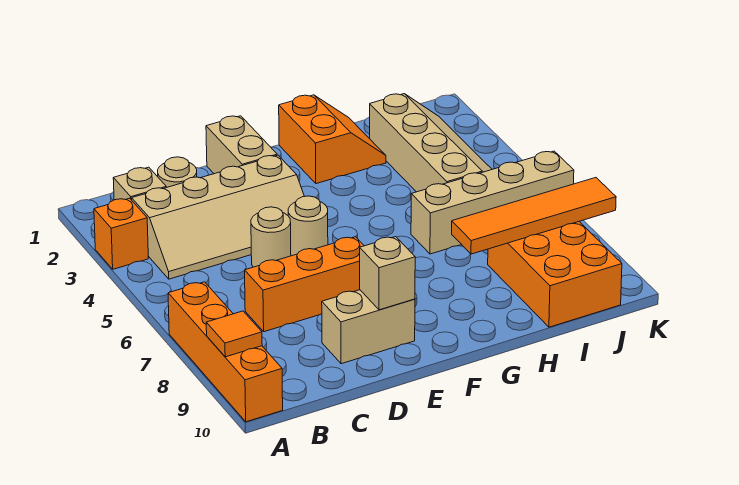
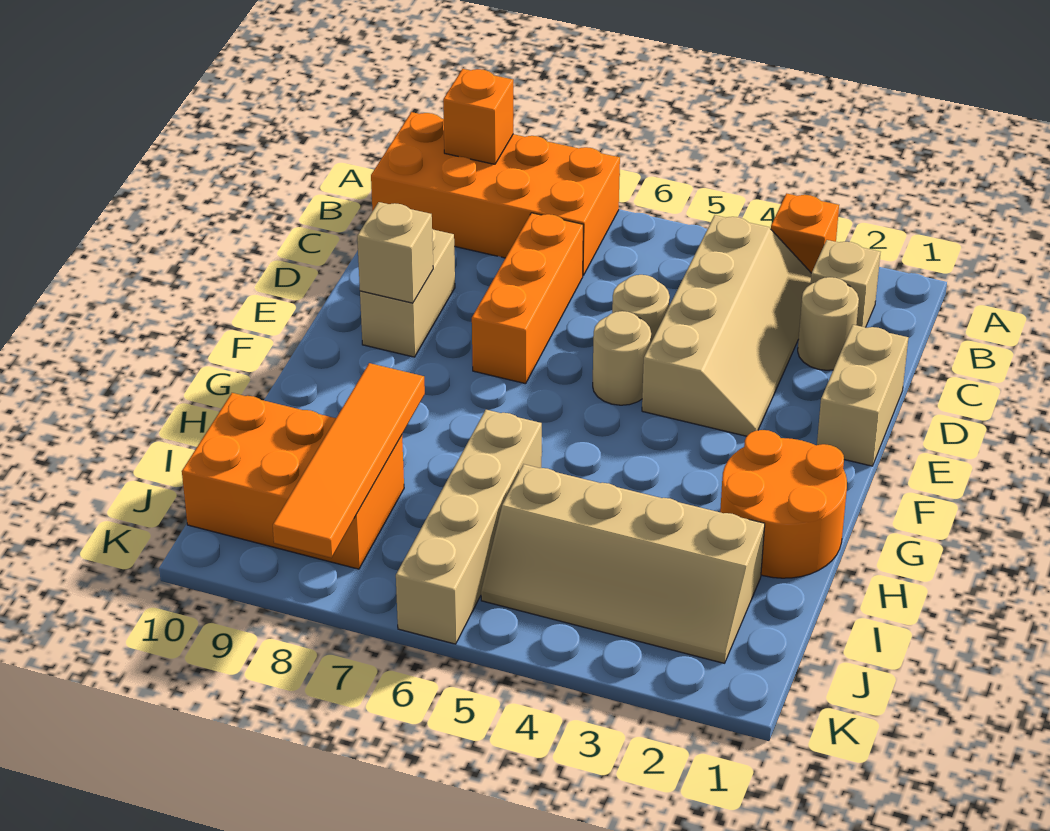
orange 1x4 brick [168,282,283,422] -> orange 2x4 brick [371,112,620,275]
orange 1x1 tile [206,311,262,357] -> orange 1x1 brick [443,69,513,164]
tan 2x4 slope [132,155,304,279] -> tan 2x4 slope turned to [642,215,811,436]
tan 1x2 brick [206,116,277,174] -> tan 1x2 brick turned to [817,325,908,466]
orange 2x2 slope [279,95,386,184] -> orange 2x2 round brick [720,430,847,578]

